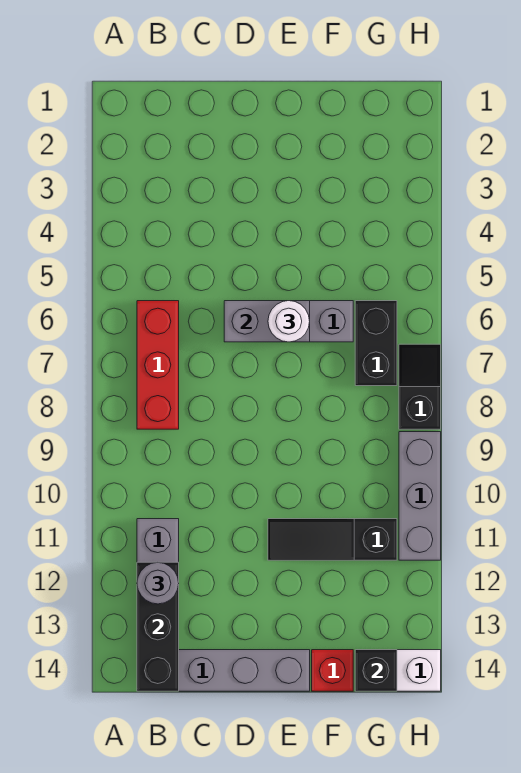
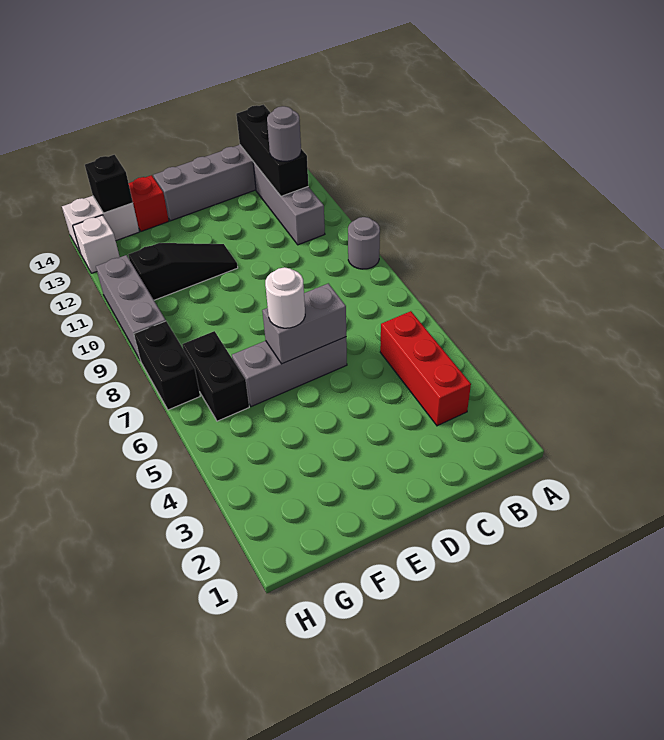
none -> grey 1x1 round brick [348,217,380,269]
red 1x3 brick [137,301,179,429] -> red 1x3 brick moved to [380,311,471,426]
black 1x2 slope [399,344,441,429] -> black 1x2 brick [134,321,200,410]
none -> white 1x1 brick [73,215,120,273]

